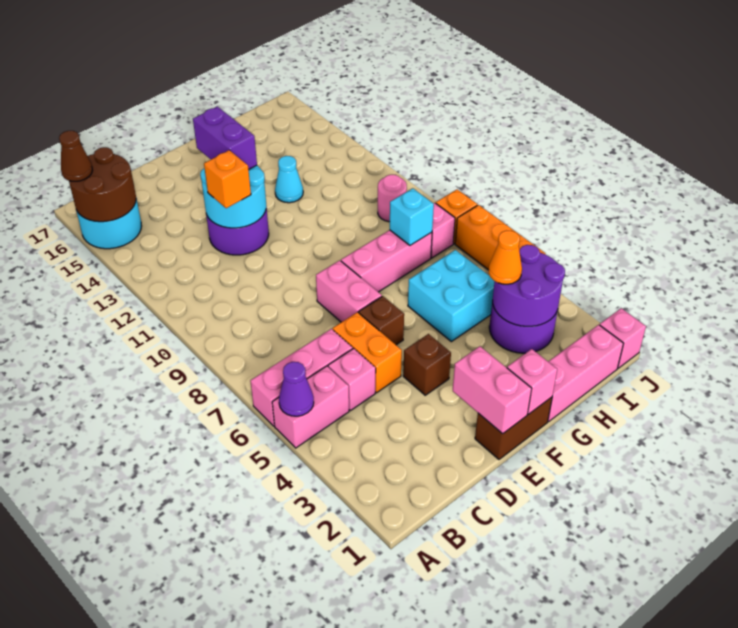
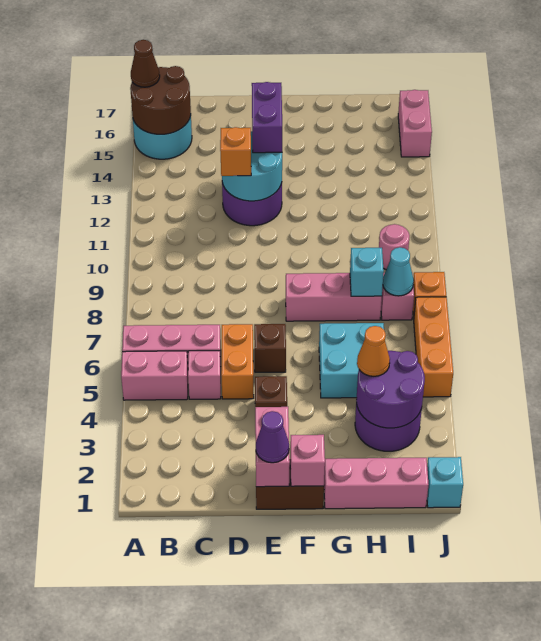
purple 1x1 cone [279,362,314,416] -> purple 1x1 cone moved to [256,411,289,463]
pink 1x2 brick [316,260,382,322] -> pink 1x2 brick moved to [398,90,432,157]
cyan 1x1 cone [275,156,303,203] -> cyan 1x1 cone moved to [383,247,414,296]
pink 1x1 brick [600,308,646,368] -> cyan 1x1 brick [427,457,463,508]

